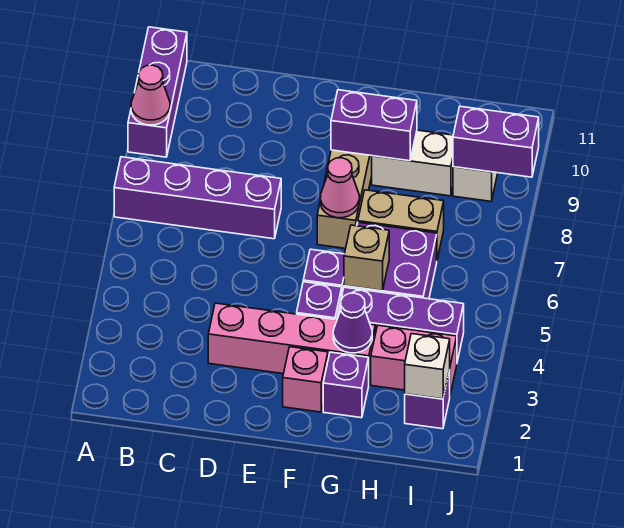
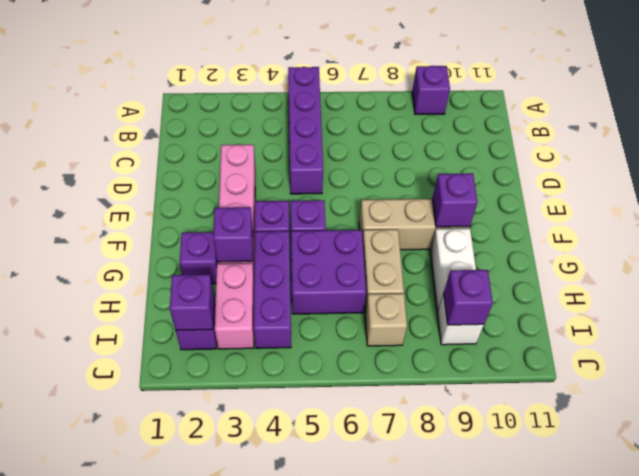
purple 1x4 brick [114,157,281,239] -> purple 1x4 brick moved to [288,67,323,194]
purple 1x3 brick [128,27,187,157] -> purple 1x1 brick [412,66,450,114]
pink 1x1 cone [131,65,170,125] -> none
pink 1x1 brick [283,347,328,412] -> none
pink 1x1 cone [320,158,359,218] -> none
purple 1x2 brick [331,90,417,161] -> purple 1x1 brick [432,173,478,227]
purple 1x1 cone [333,293,372,353] -> purple 1x1 brick [213,207,253,262]
tan 1x1 brick [344,225,389,291] -> tan 1x1 brick moved to [365,293,407,346]
white 1x1 brick [405,334,450,399] -> purple 1x1 brick [170,274,214,330]
purple 1x2 brick [453,106,539,177] -> purple 1x1 brick [444,270,493,325]

